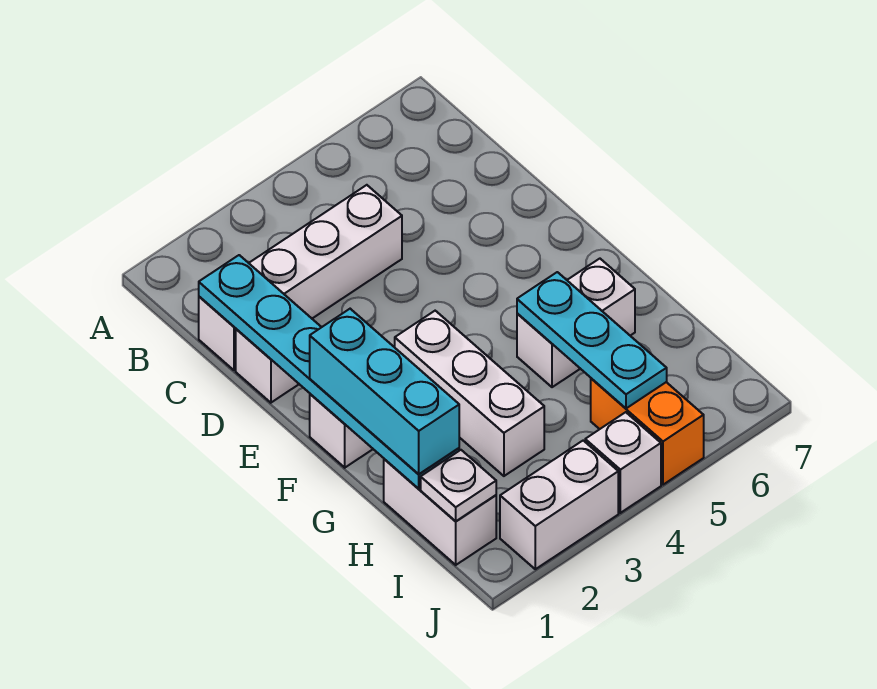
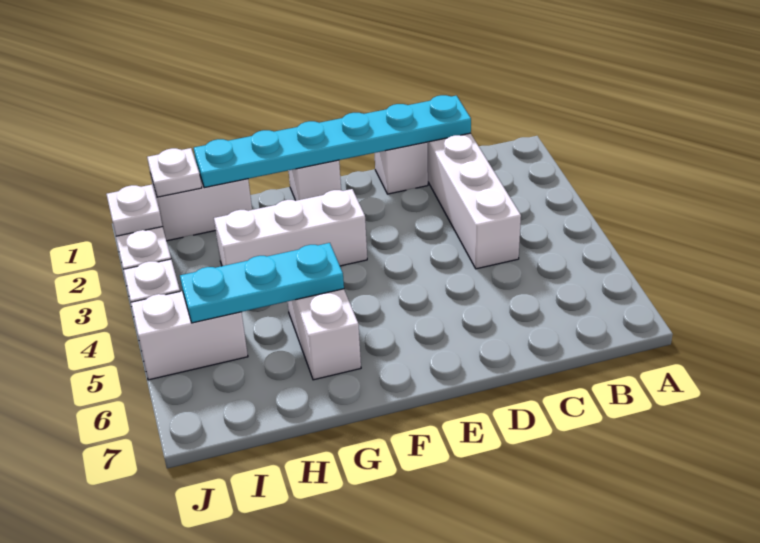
cyan 1x3 brick [310,309,459,474] -> none
orange 1x2 brick [591,378,704,485] -> white 1x2 brick [131,291,248,380]
none -> white 1x1 plate [106,185,162,236]

